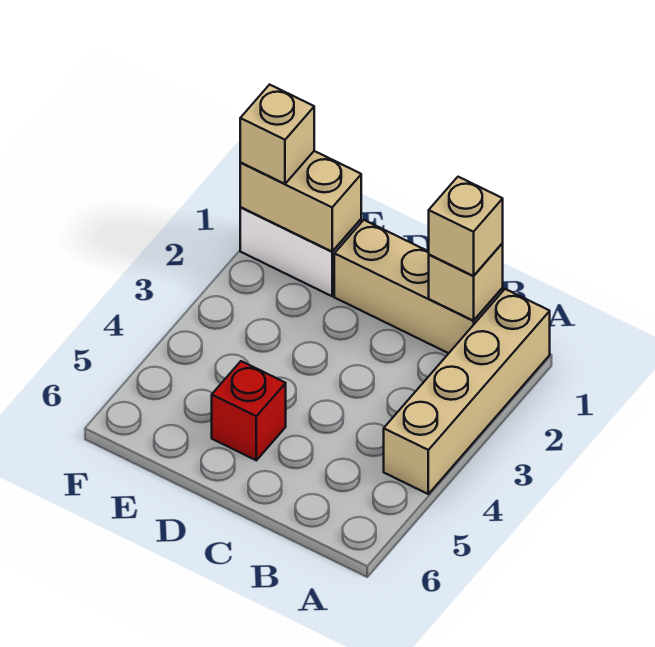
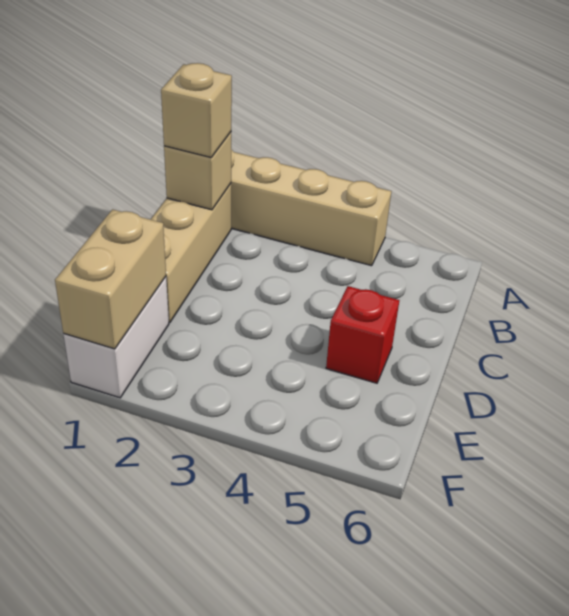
tan 1x1 brick [240,85,314,184] -> none

